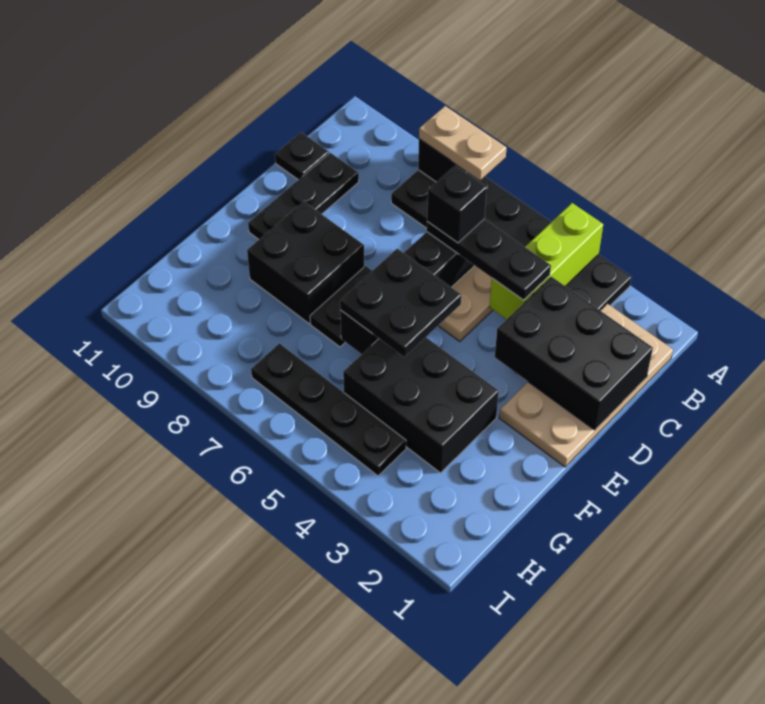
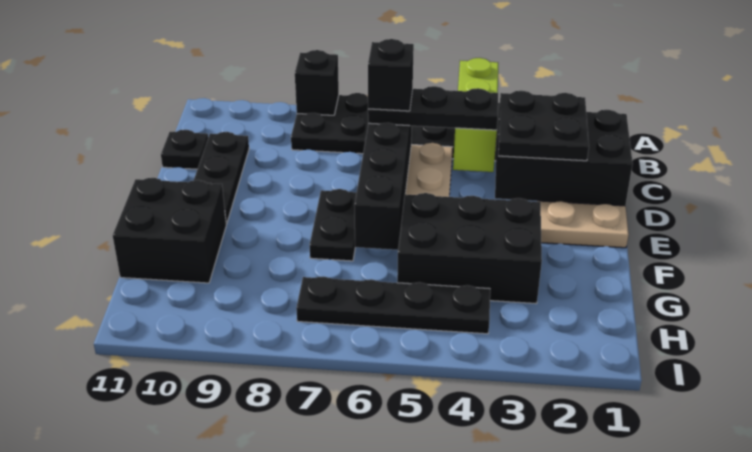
tan 1x2 plate [419,106,506,180] -> none
black 2x2 plate [340,249,461,357] -> black 2x2 plate moved to [498,91,589,161]
black 2x2 brick [247,201,364,323] -> black 2x2 brick moved to [113,178,226,283]

